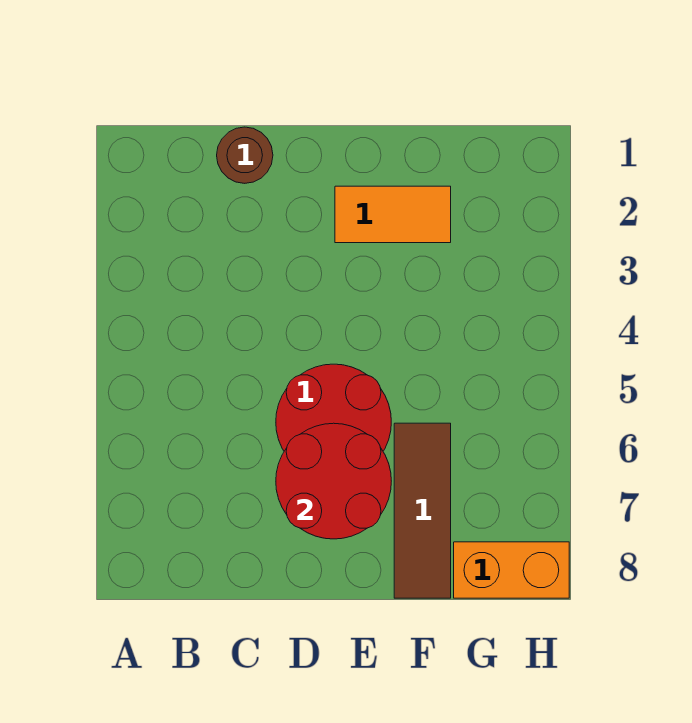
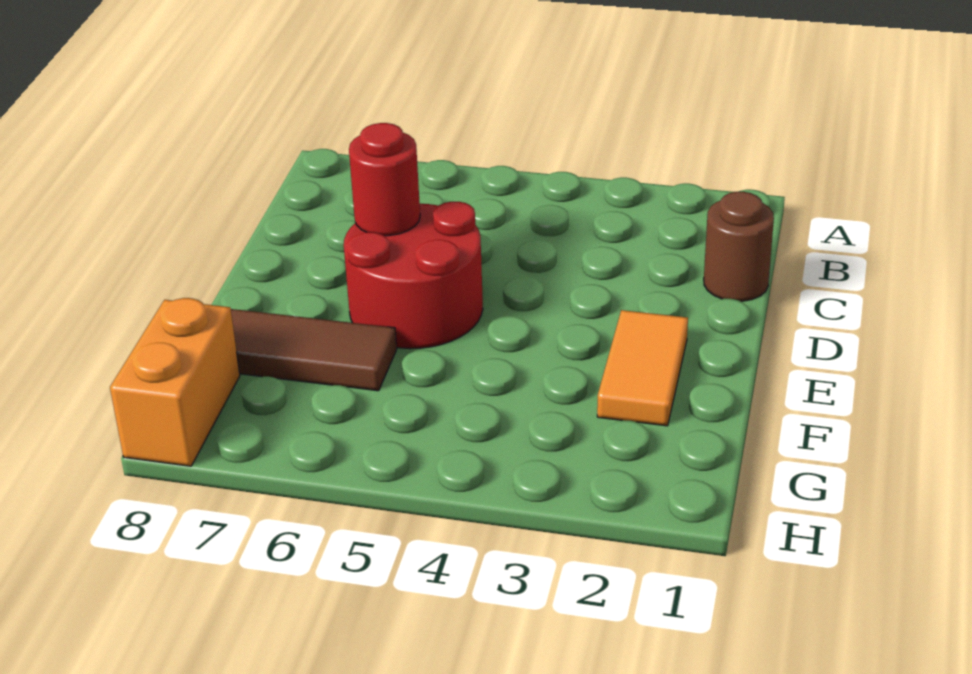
red 2x2 round brick [276,423,391,539] -> red 1x1 round brick [349,123,420,236]

